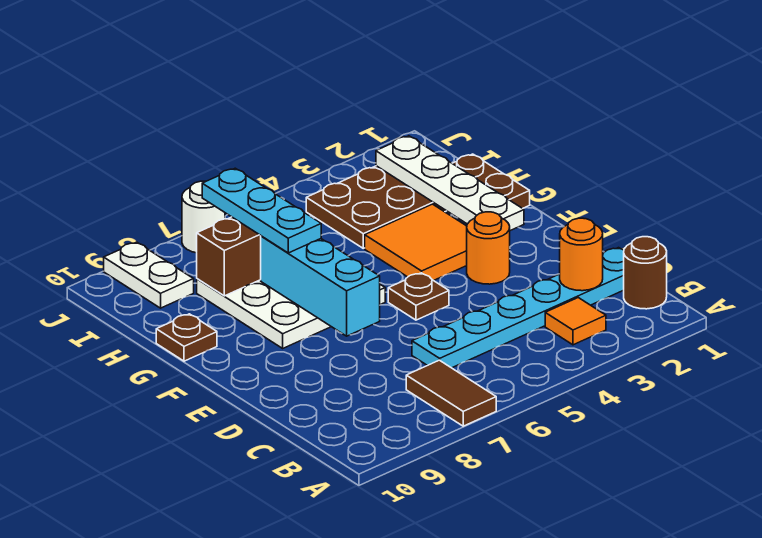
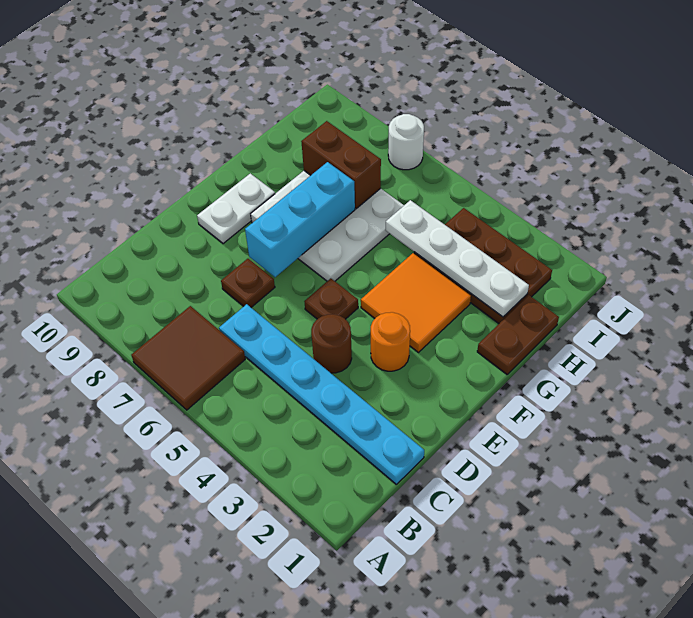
brown 1x2 tile [406,360,496,426] -> brown 2x2 tile [131,306,245,410]
brown 1x1 round brick [624,237,667,309] -> brown 1x1 round brick moved to [311,314,352,373]
orange 1x1 tile [545,298,606,345] -> none
orange 1x1 round brick [560,218,603,291] -> none
white 1x4 plate [376,136,524,231] -> white 1x4 plate turned to [386,200,529,317]
cyan 1x3 plate [202,168,321,253] -> none
brown 1x1 plate [156,314,217,361] -> brown 1x1 plate moved to [221,259,275,307]
white 1x2 plate [104,242,194,308] -> white 1x2 plate moved to [197,173,275,244]

